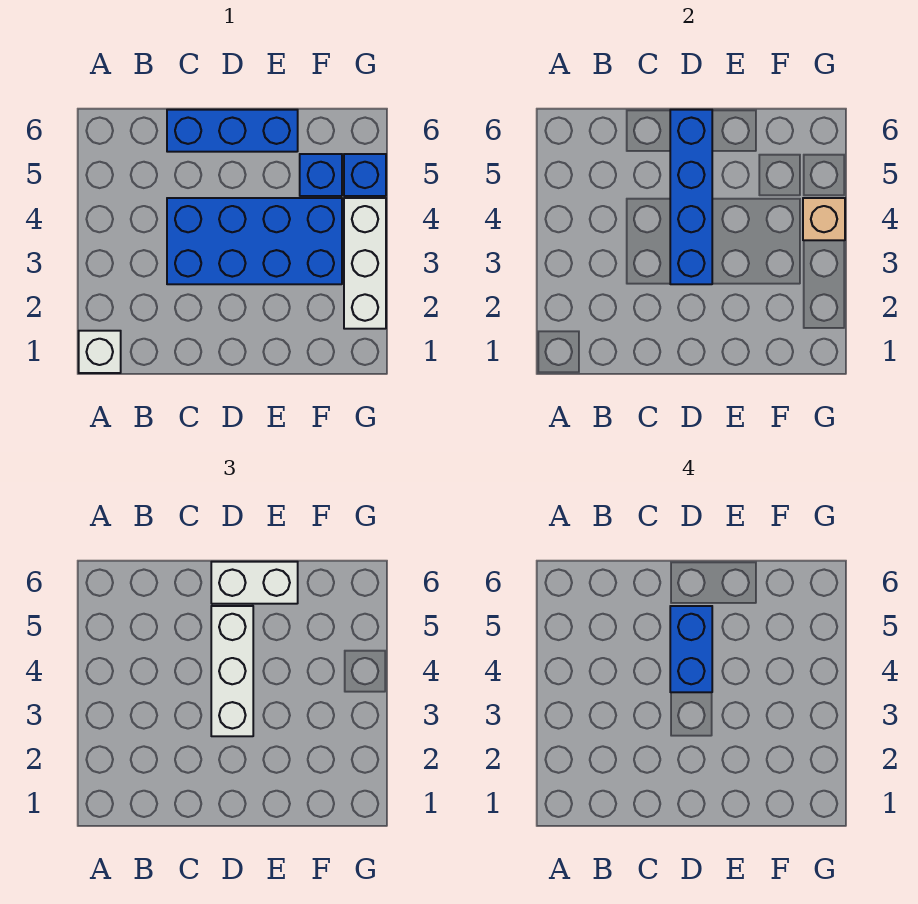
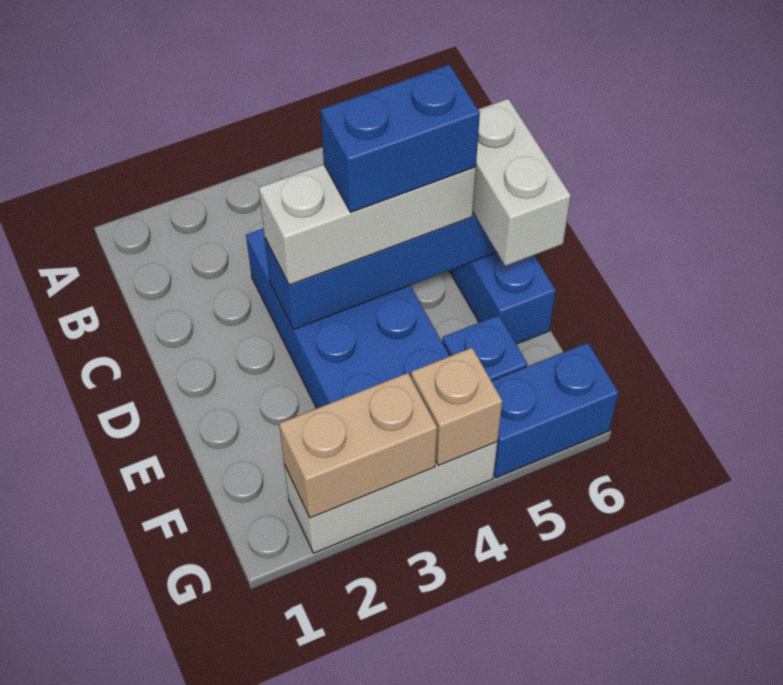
white 1x1 brick [79,331,121,373] -> none
none -> tan 1x2 brick [279,373,437,518]
blue 1x1 brick [344,154,386,196] -> blue 1x2 brick [492,343,619,478]

